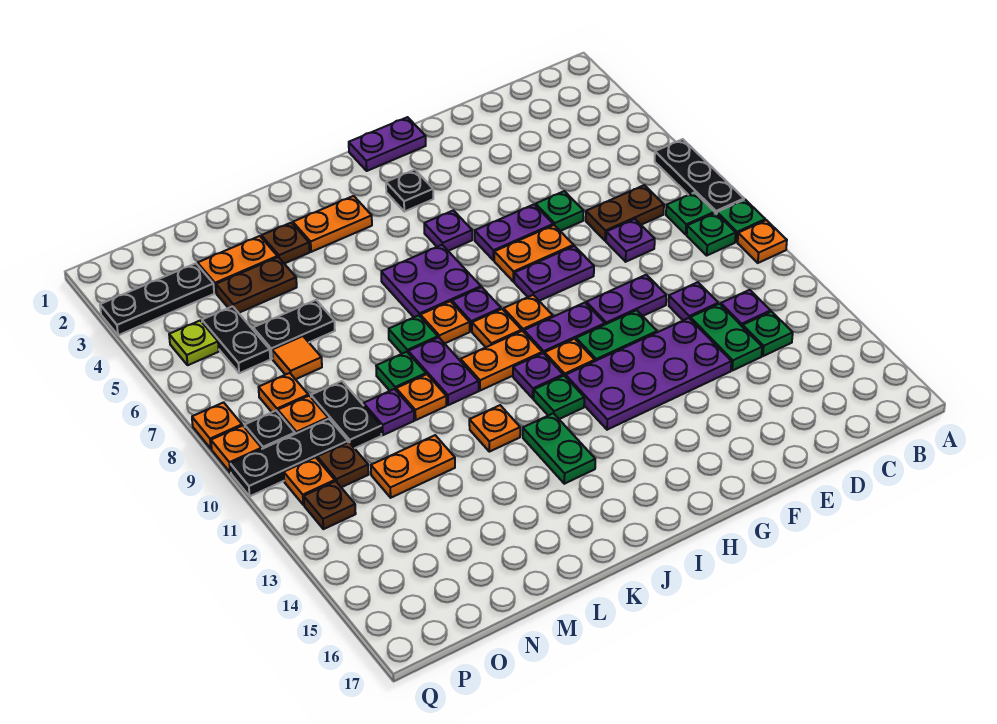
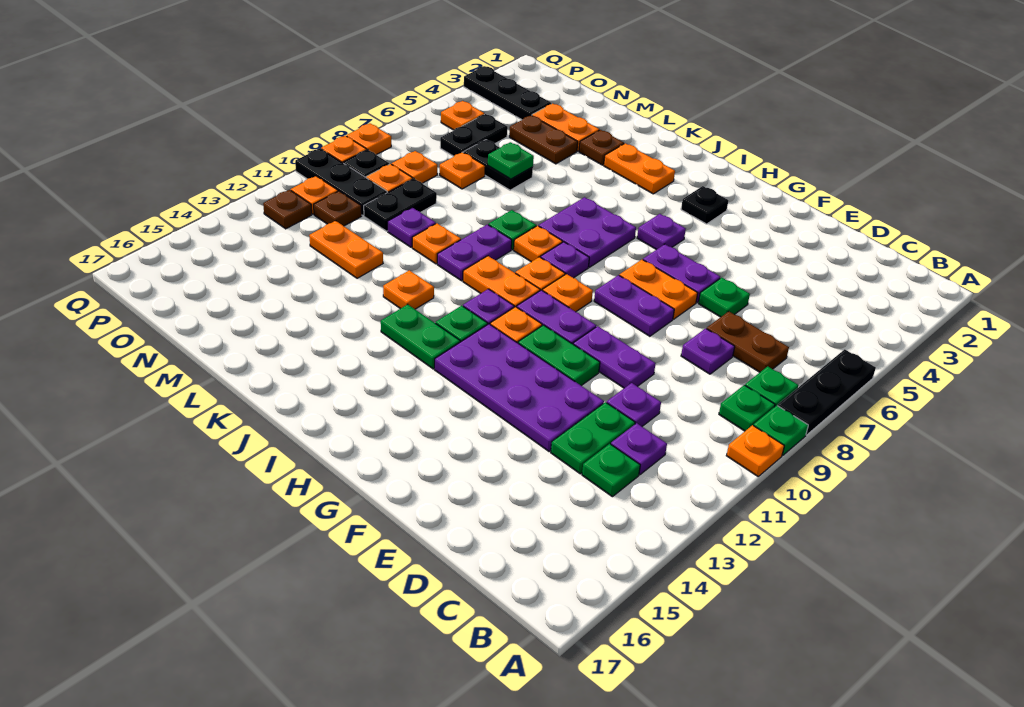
purple 1x2 plate [349,117,426,171] -> none
green 1x2 plate [523,413,595,484] -> green 1x2 plate turned to [381,304,460,369]
green 1x1 plate [376,352,426,391] -> green 1x1 plate moved to [488,142,534,179]
orange 1x1 tile [272,336,322,379] -> orange 1x1 plate [440,152,485,189]
lime 1x1 plate [169,321,219,365] -> orange 1x1 plate [441,101,484,130]

